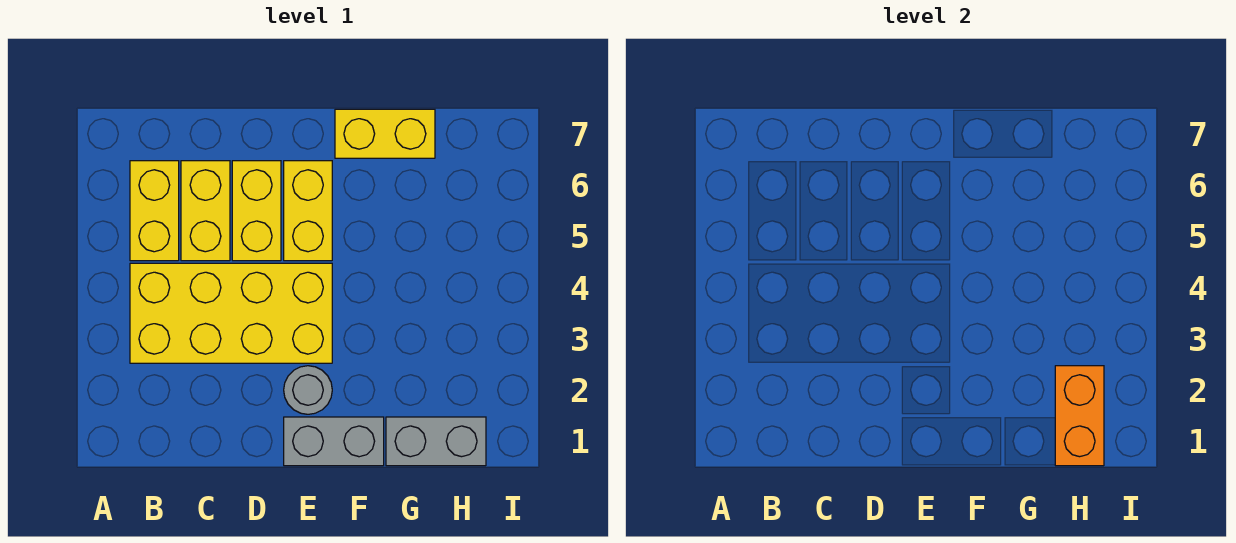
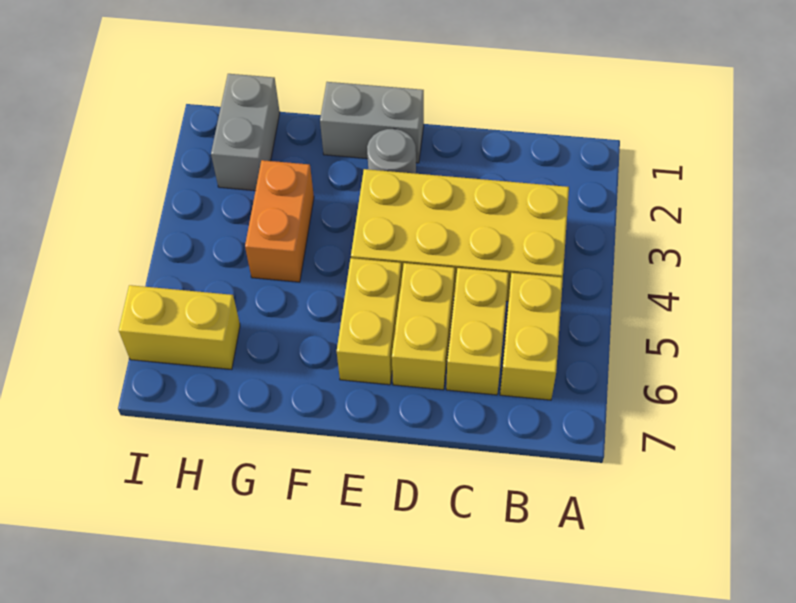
yellow 1x2 brick [335,109,435,158] -> yellow 1x2 brick moved to [119,285,240,369]
grey 1x2 brick [386,417,486,466] -> grey 1x2 brick turned to [211,74,280,191]
orange 1x2 brick [1055,366,1104,466] -> orange 1x2 brick moved to [245,160,314,282]

